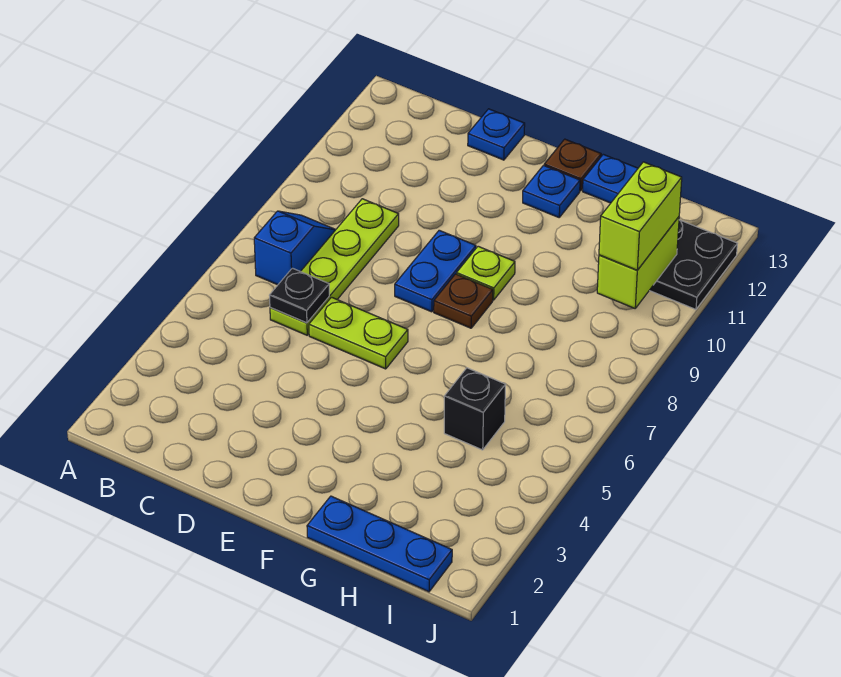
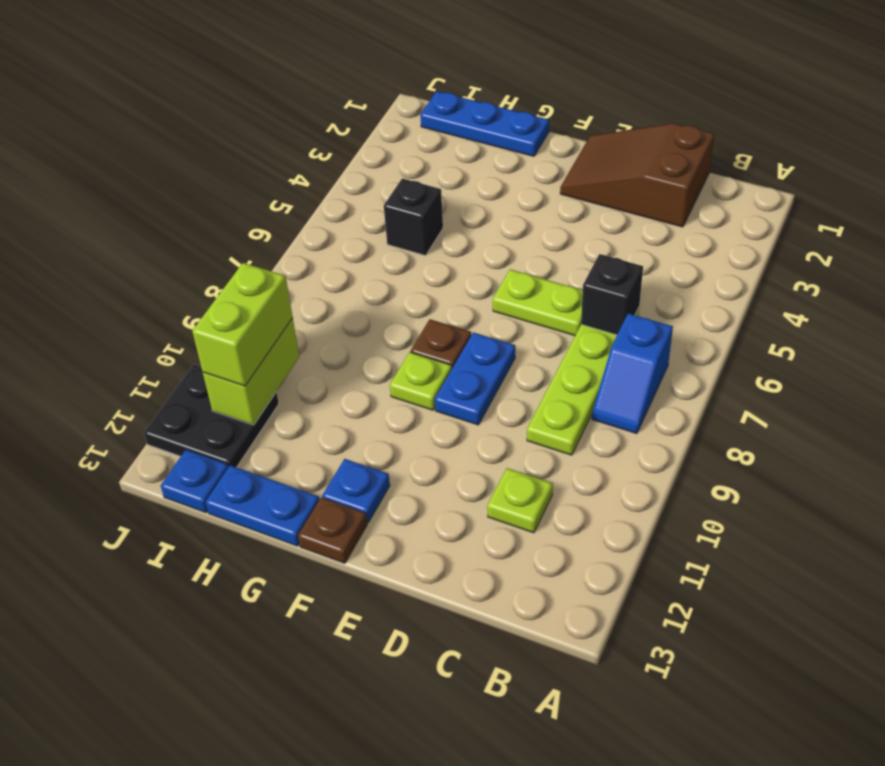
none -> brown 2x3 slope [560,123,714,227]
black 1x1 plate [269,268,329,323] -> black 1x1 brick [581,254,643,335]
none -> lime 1x1 plate [487,468,553,533]
blue 1x1 plate [468,109,525,160] -> blue 1x1 plate moved to [161,450,228,513]

